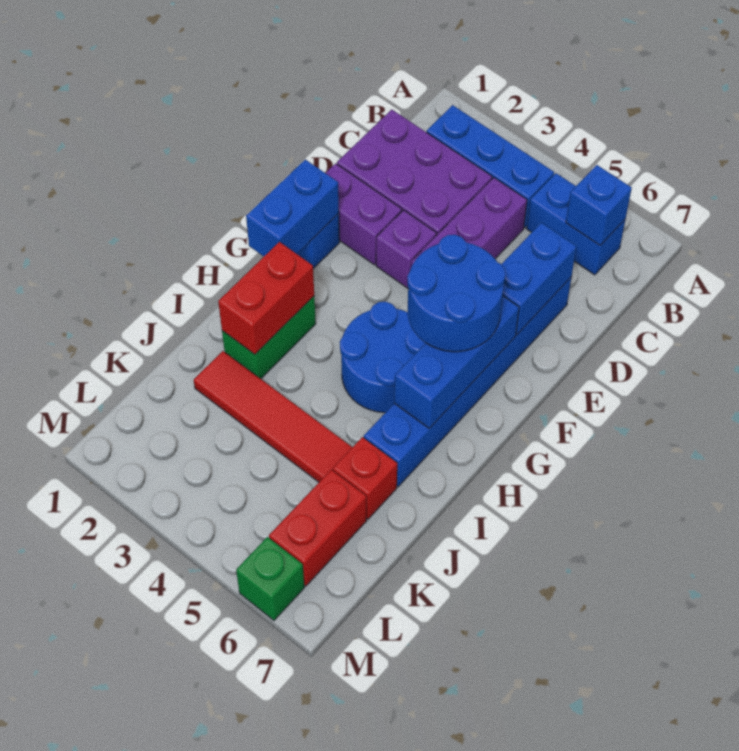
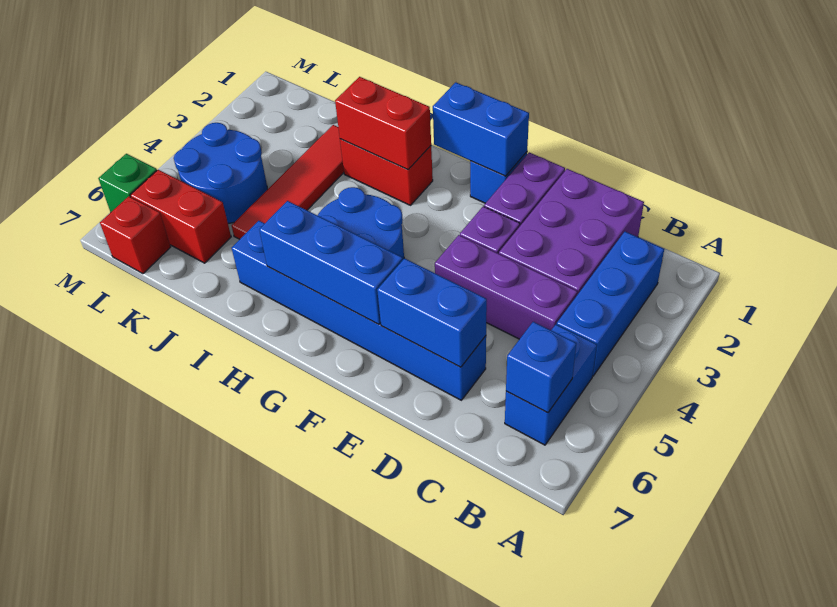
blue 2x2 round brick [407,235,506,352] -> blue 2x2 round brick moved to [174,123,267,223]
green 1x2 brick [222,296,316,379] -> red 1x2 brick [340,139,433,205]
red 1x1 brick [333,437,397,519] -> red 1x1 brick moved to [100,196,171,274]

